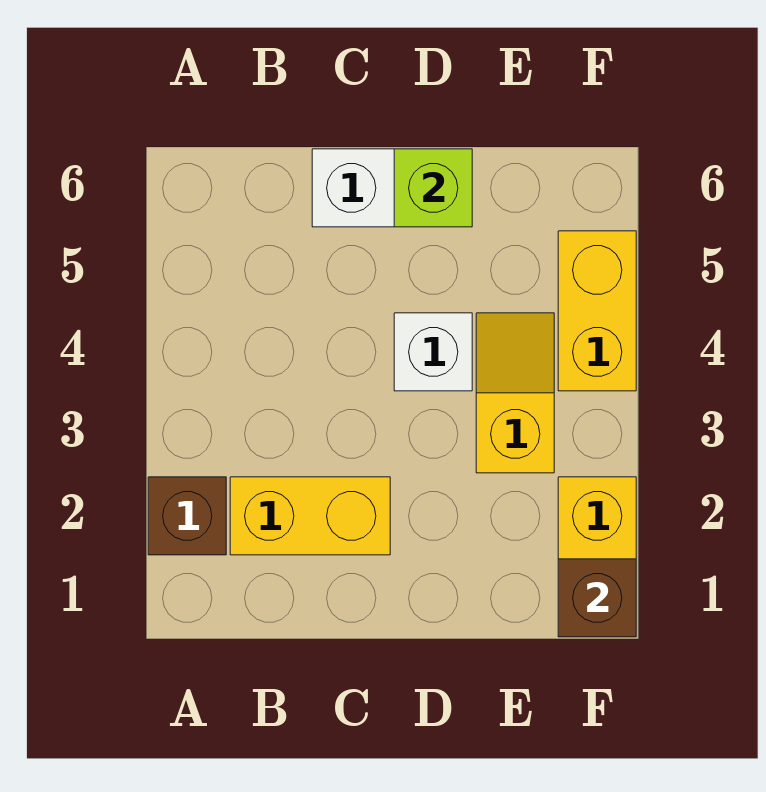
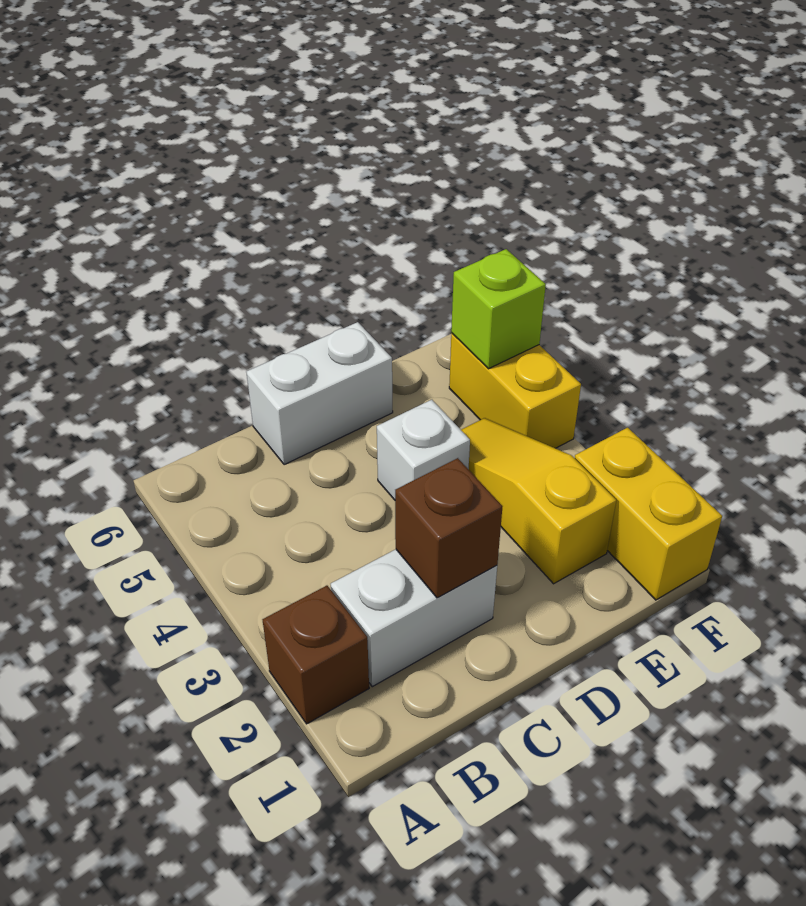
yellow 1x2 brick [230,477,390,555] -> white 1x2 brick [331,549,497,687]
lime 1x1 brick [394,149,472,227] -> lime 1x1 brick moved to [451,249,546,369]
yellow 1x2 slope [476,313,554,473] -> yellow 1x3 slope [461,418,616,584]
brown 1x1 brick [558,559,636,637] -> brown 1x1 brick moved to [395,458,503,598]

